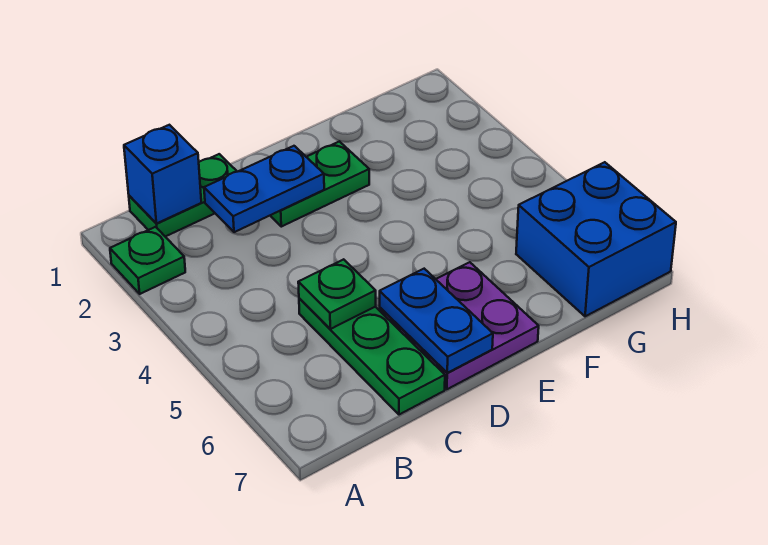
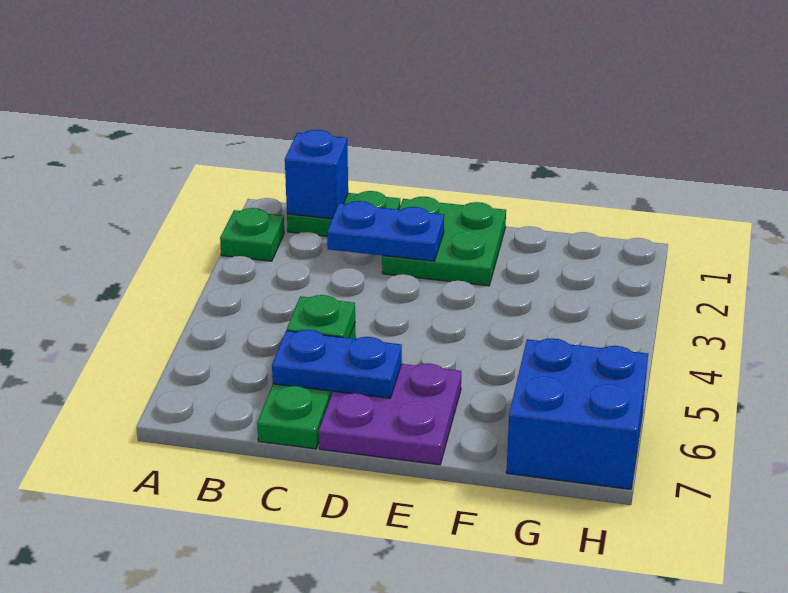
green 1x2 plate [270,141,369,227] -> green 2x2 plate [382,197,506,286]
blue 1x2 plate [380,269,493,373] -> blue 1x2 plate turned to [272,330,402,398]

